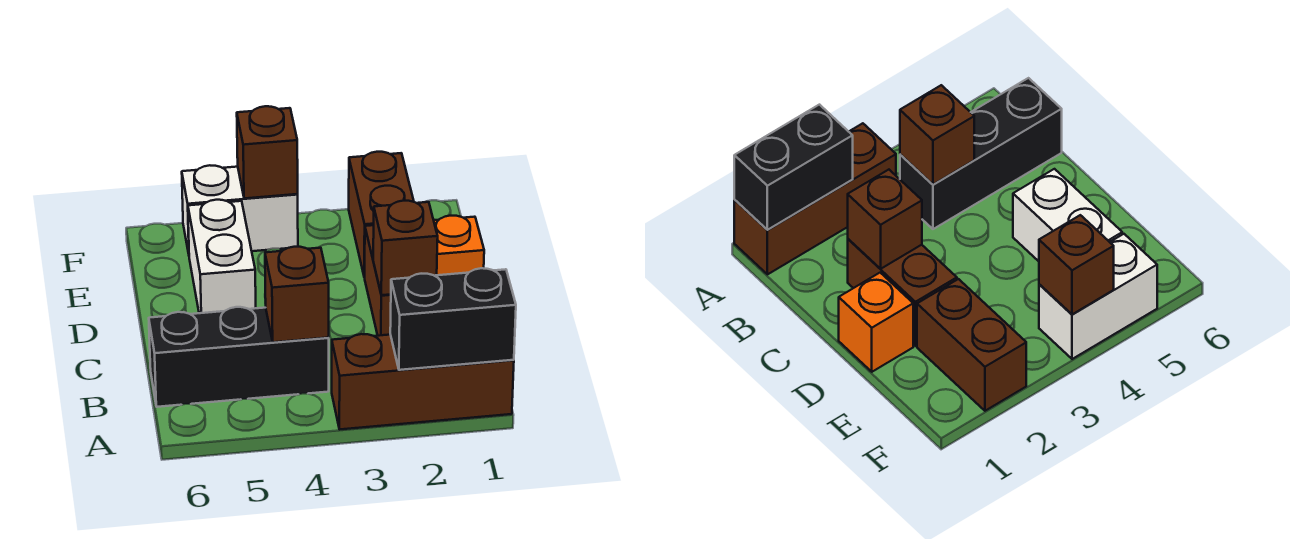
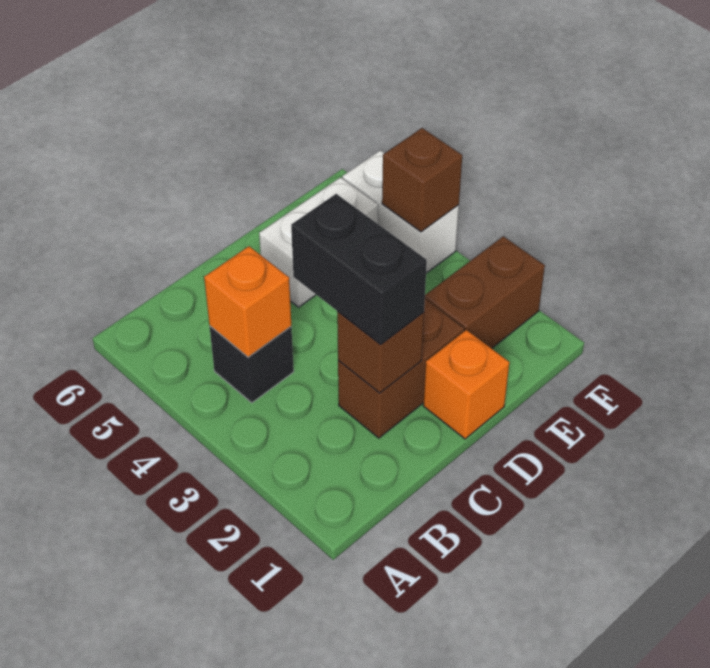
brown 1x3 brick [332,334,514,429] -> none
black 1x2 brick [390,268,516,370] -> black 1x2 brick moved to [291,194,427,344]
black 1x3 brick [149,307,329,407] -> black 1x1 brick [209,326,294,403]
brown 1x1 brick [265,247,329,342] -> orange 1x1 brick [204,246,291,357]

